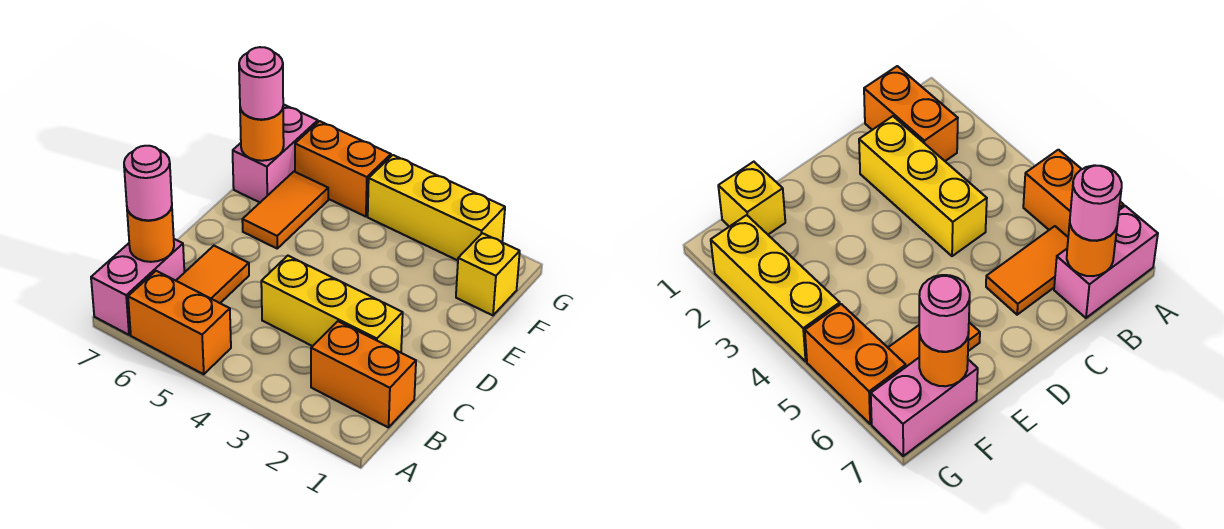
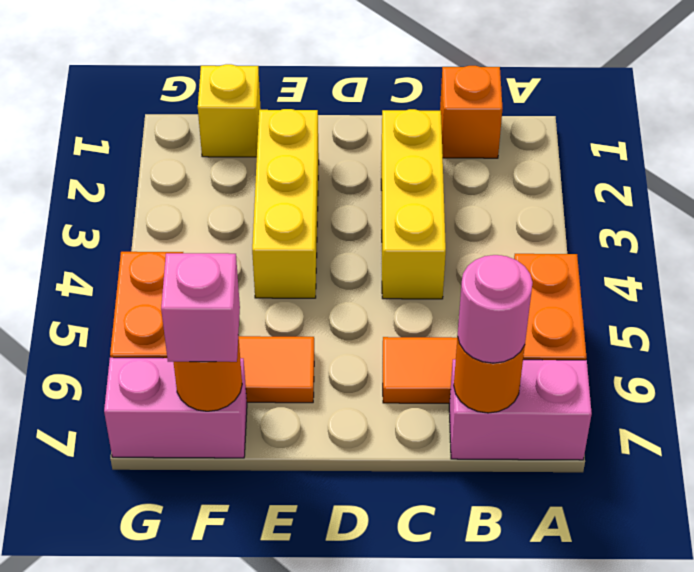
orange 1x2 brick [311,321,416,428] -> orange 1x1 brick [440,66,503,158]
pink 1x1 round brick [239,47,283,119] -> pink 1x1 brick [161,253,240,362]
yellow 1x3 brick [368,155,505,260] -> yellow 1x3 brick moved to [252,109,319,298]

